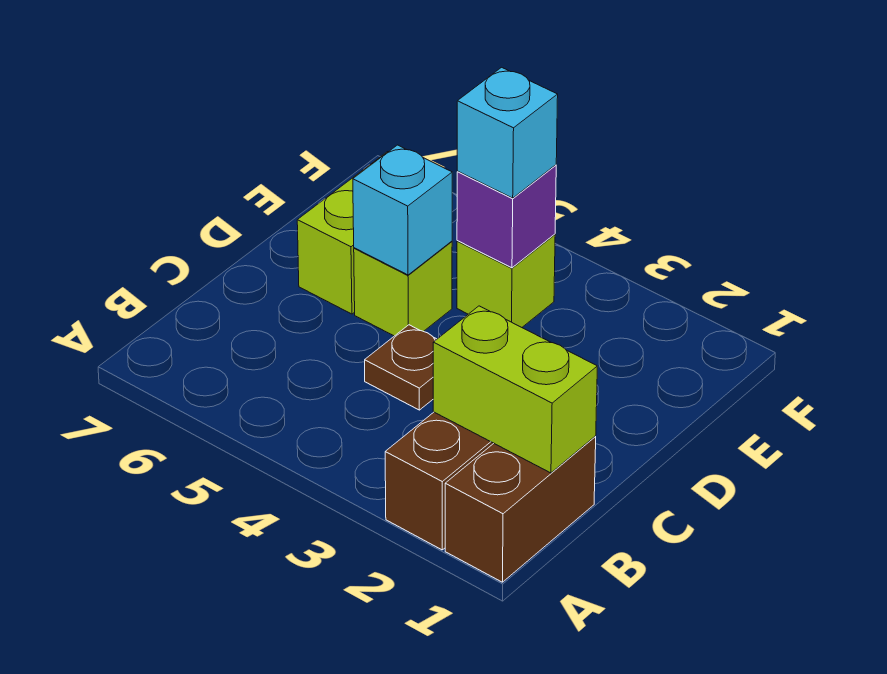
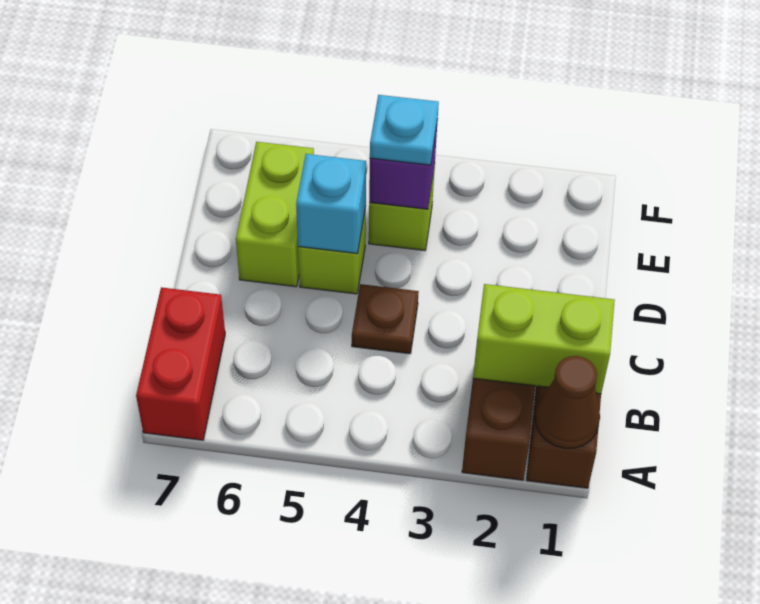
none -> brown 1x1 cone [535,356,600,448]
none -> red 1x2 brick [136,287,225,440]
cyan 1x1 brick [457,67,558,198] -> cyan 1x1 plate [370,95,439,165]

